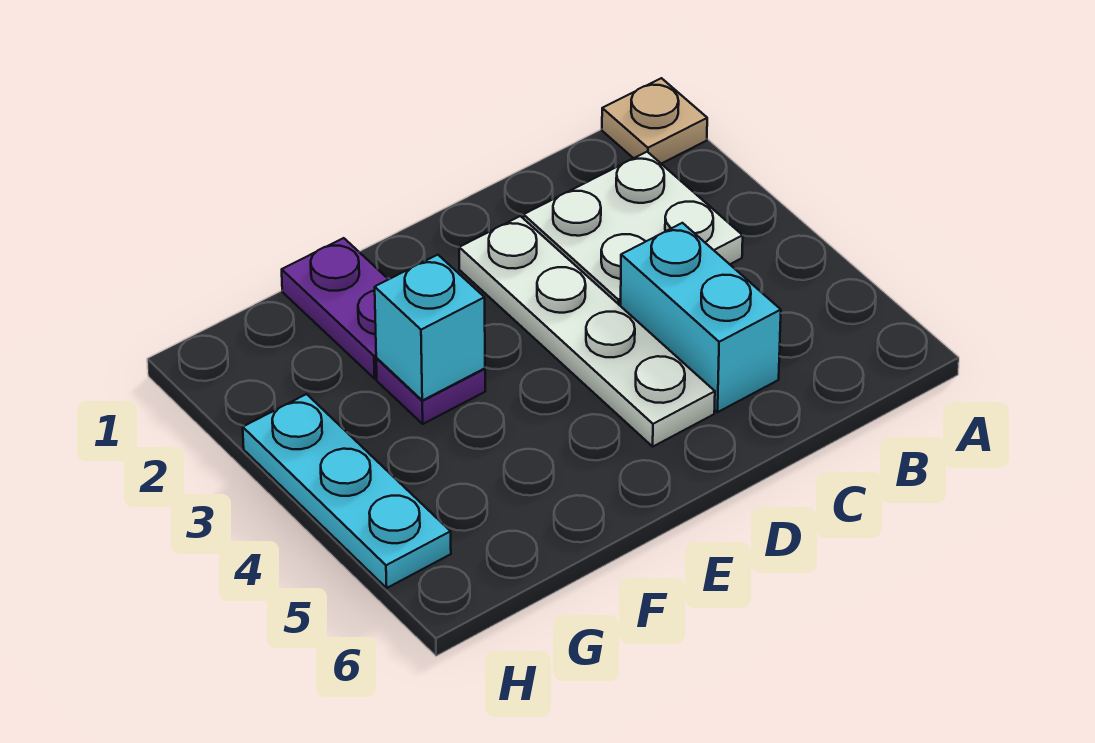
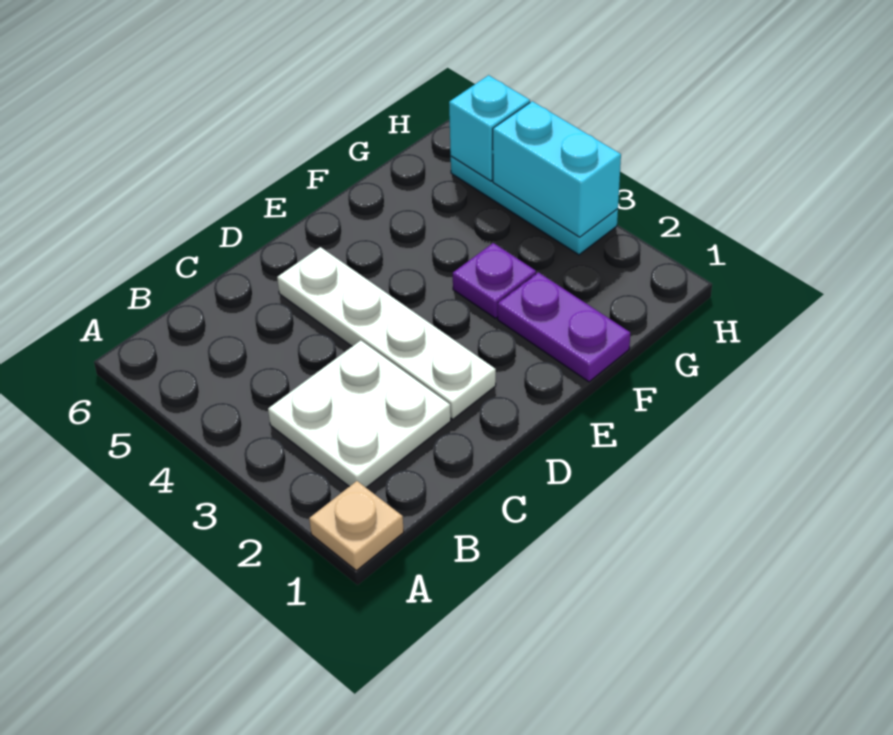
cyan 1x2 brick [621,223,781,412] -> cyan 1x2 brick moved to [493,101,621,237]
cyan 1x1 brick [375,255,485,400] -> cyan 1x1 brick moved to [449,75,530,181]

